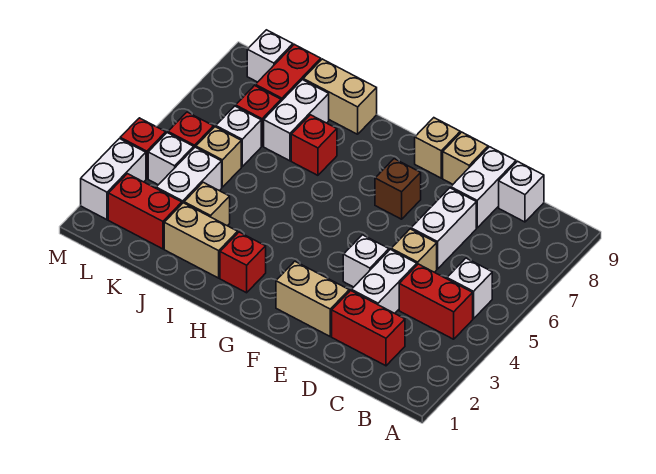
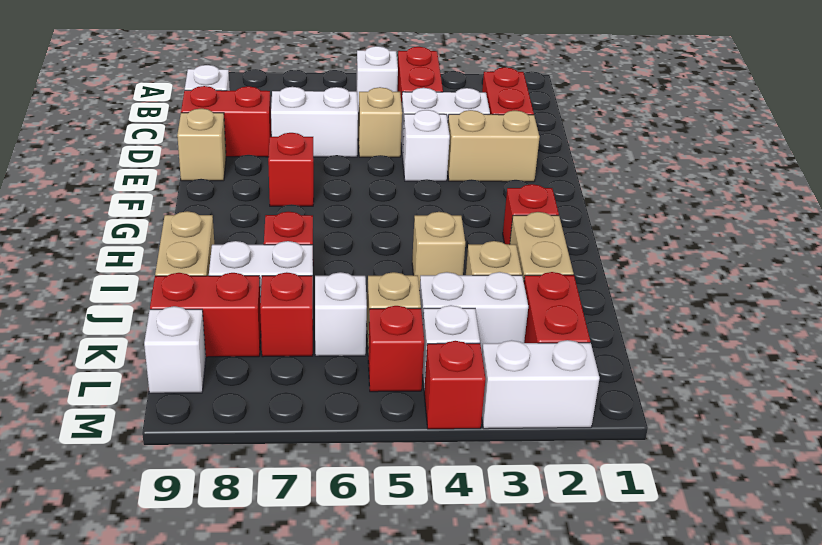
white 1x2 brick [451,147,516,228] -> red 1x2 brick [181,86,271,157]
tan 1x2 brick [276,261,349,336] -> tan 1x2 brick turned to [447,110,540,182]
brown 1x1 brick [375,159,421,219] -> red 1x1 brick [268,133,314,206]
tan 1x1 brick [415,118,460,178] -> tan 1x1 brick moved to [412,212,465,290]

